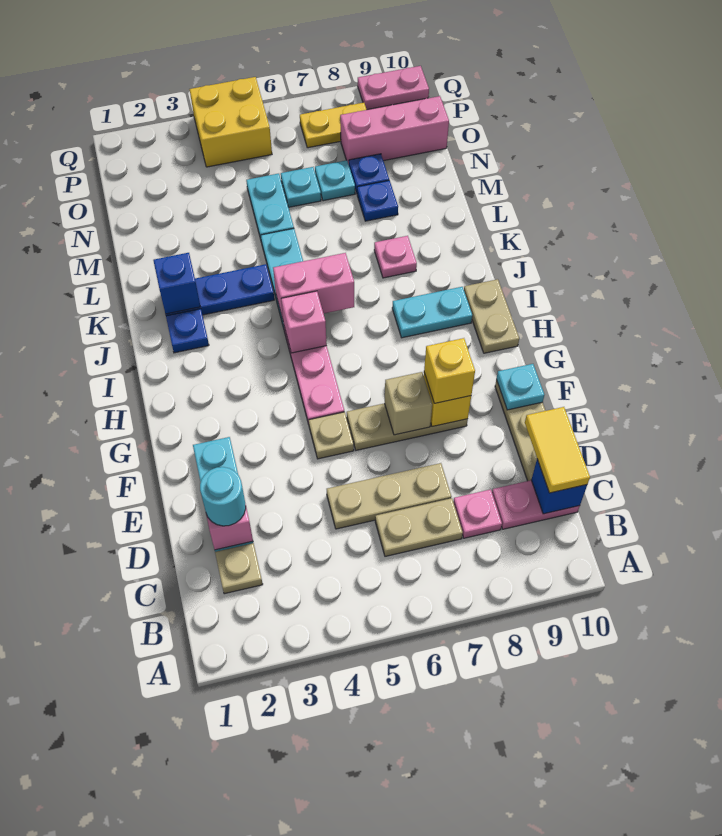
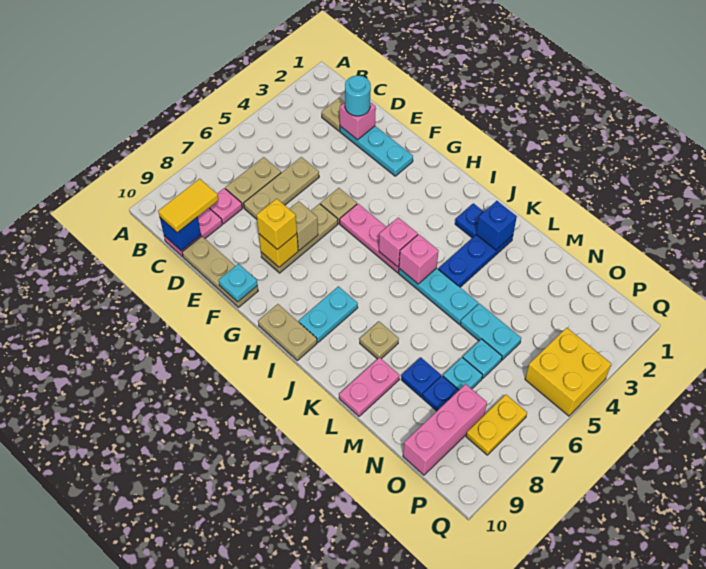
yellow 1x2 tile [525,407,590,493] -> yellow 1x2 tile turned to [158,179,218,233]
pink 1x2 brick [273,253,354,319] -> pink 1x1 brick [399,234,438,284]
pink 1x1 plate [374,236,417,278] -> tan 1x1 plate [360,322,399,359]
pink 1x2 plate [358,66,429,110] -> pink 1x2 plate moved to [339,357,399,416]

